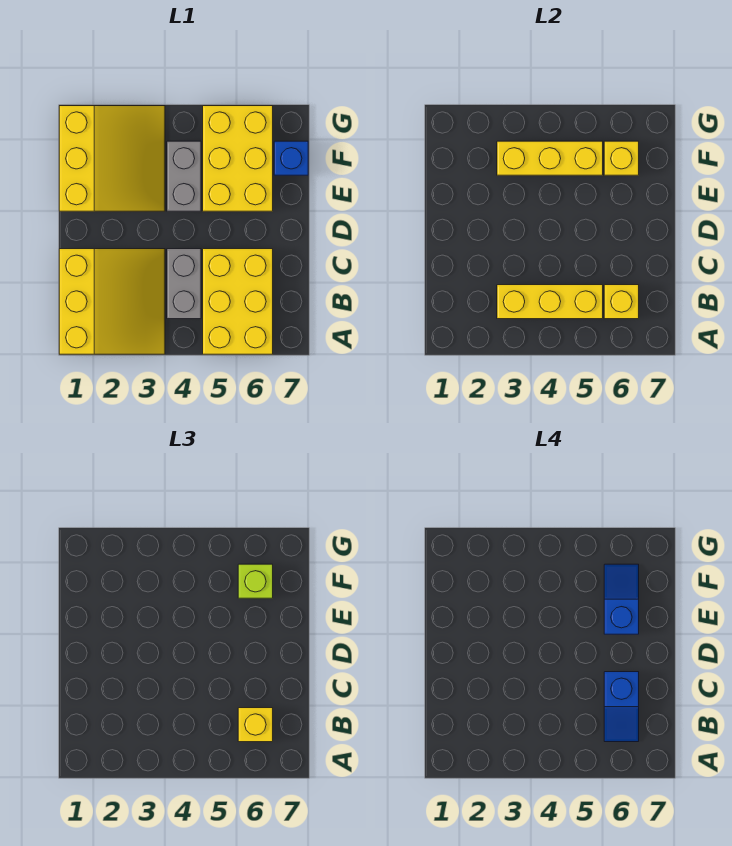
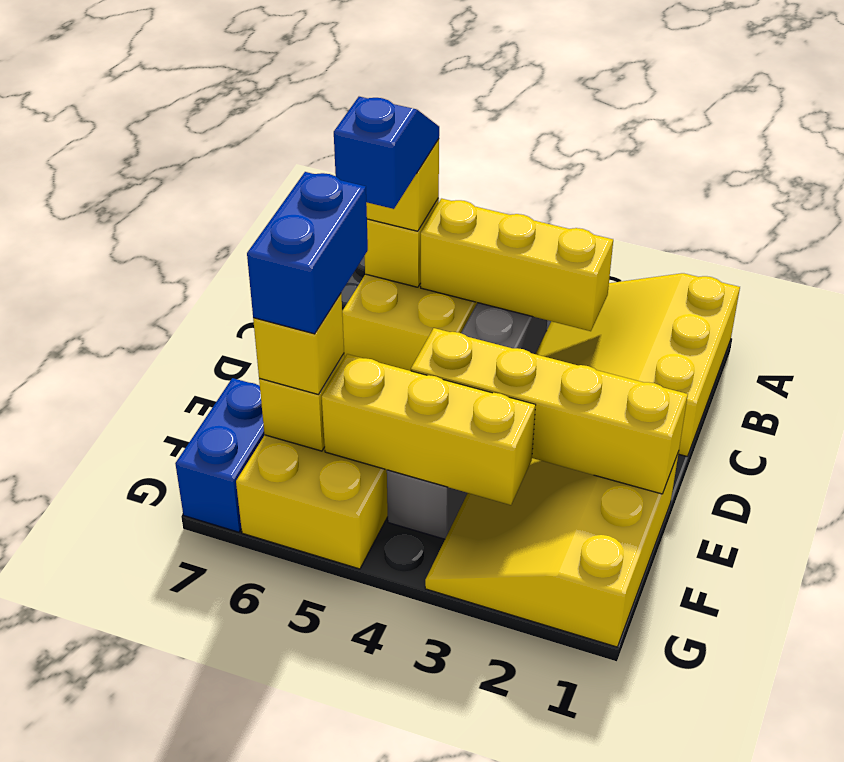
none -> yellow 1x4 brick [411,328,688,494]
blue 1x2 slope [604,564,639,634] -> blue 1x2 brick [247,172,368,334]
lime 1x1 brick [238,564,273,598] -> yellow 1x1 brick [253,293,344,395]
blue 1x1 brick [274,141,308,175] -> blue 1x2 brick [175,378,264,532]

